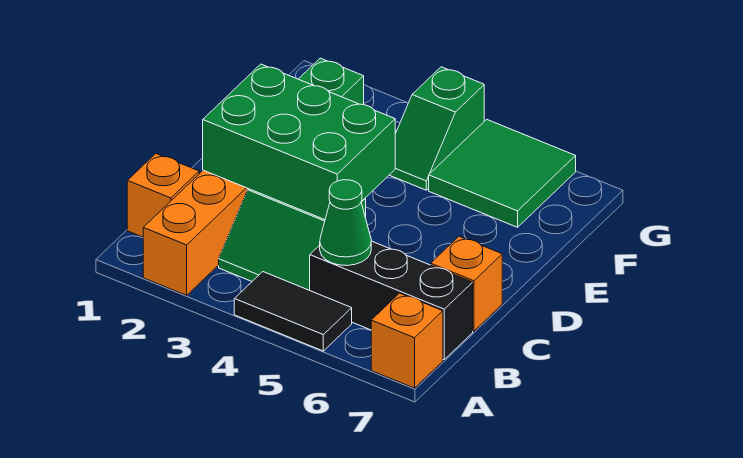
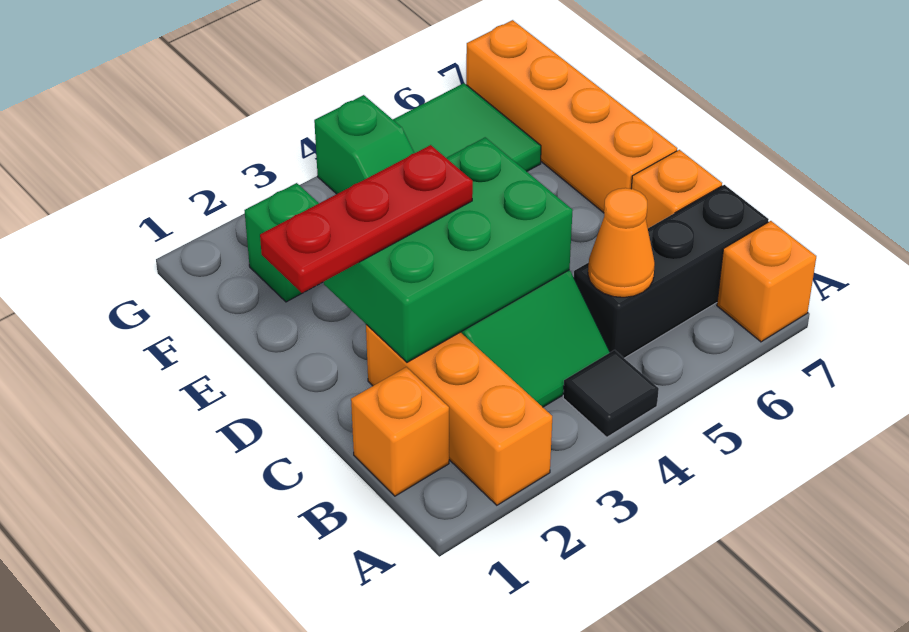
black 1x2 tile [234,272,352,351] -> black 1x1 tile [563,350,659,437]
green 1x1 cone [320,180,371,266] -> orange 1x1 cone [588,188,655,297]
none -> red 1x3 plate [260,145,473,293]
none -> orange 1x4 brick [466,20,677,213]

